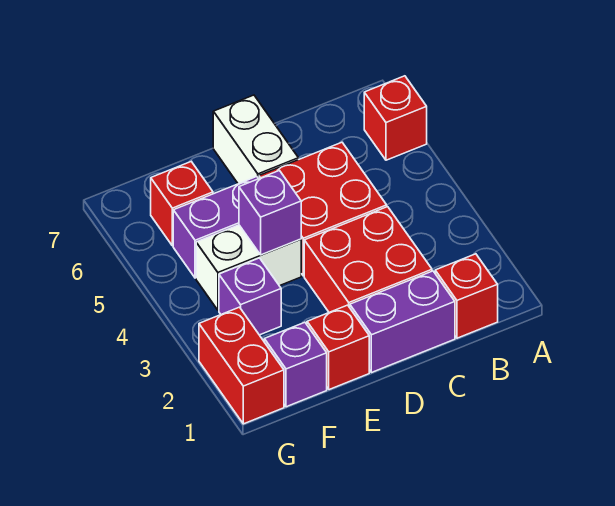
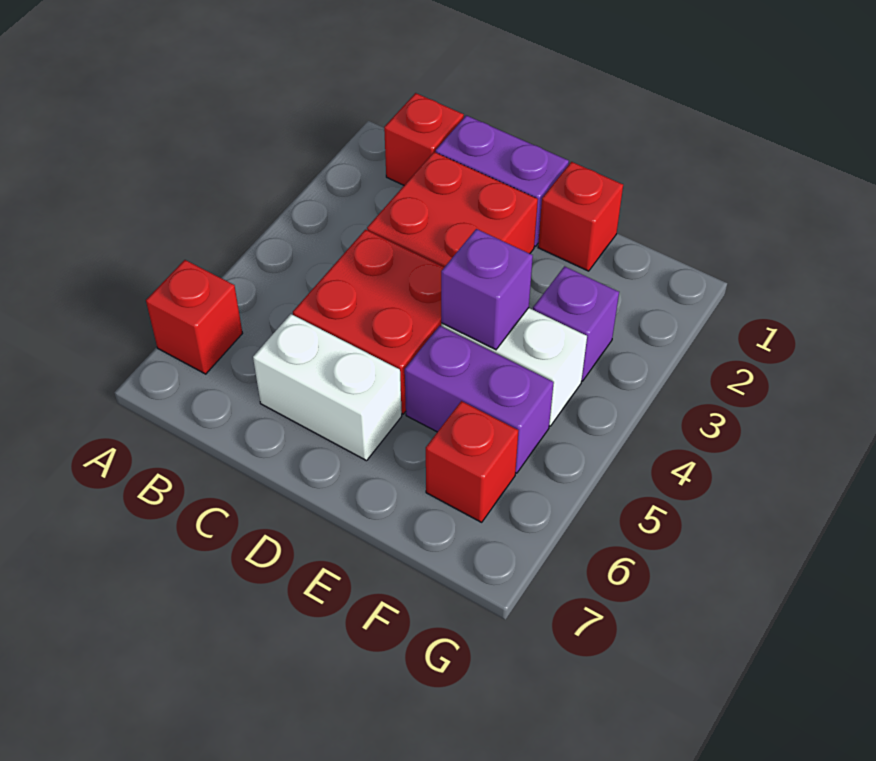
white 1x2 brick [213,95,298,184] -> white 1x2 brick turned to [253,314,402,461]
purple 1x1 brick [264,322,327,407] -> none
red 1x2 brick [199,307,284,424] -> none

